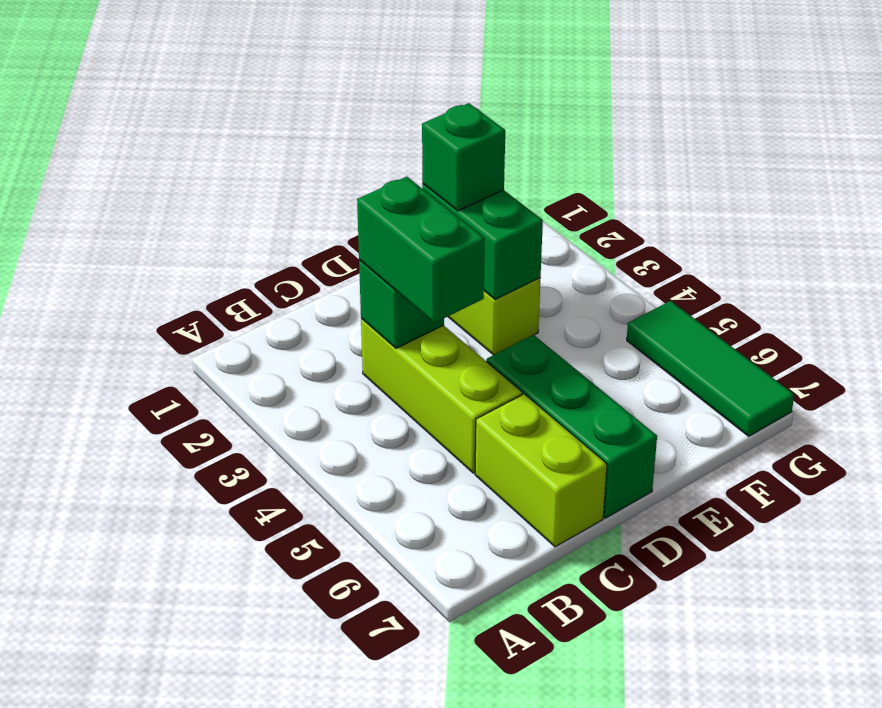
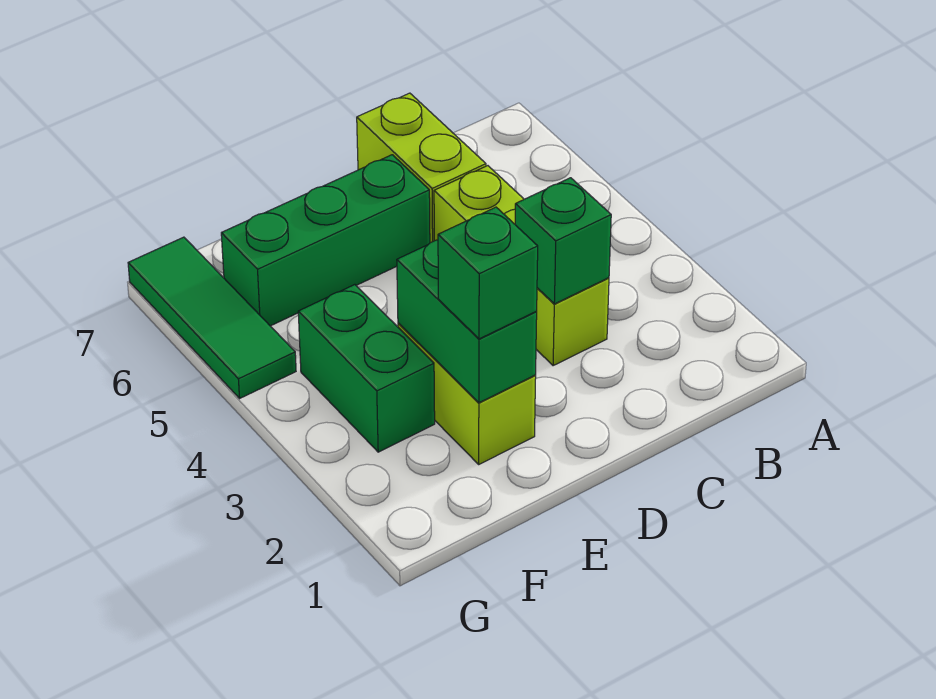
green 1x2 brick [357,177,485,323] -> green 1x2 brick moved to [298,285,435,452]
green 1x3 brick [487,335,657,518] -> green 1x3 brick turned to [221,155,430,326]

